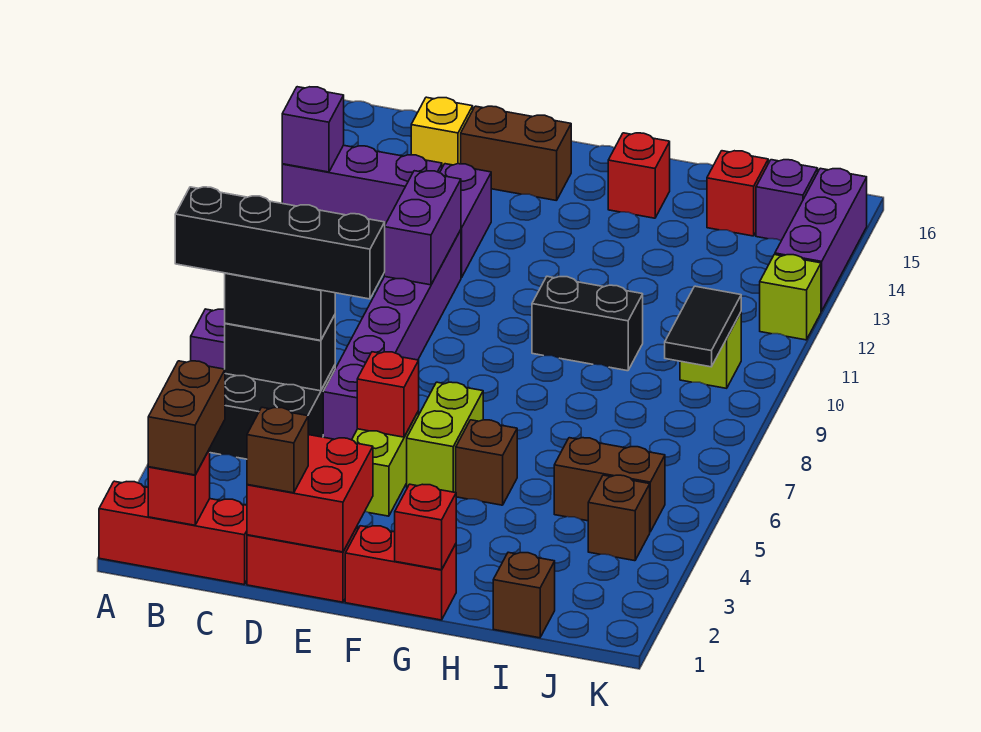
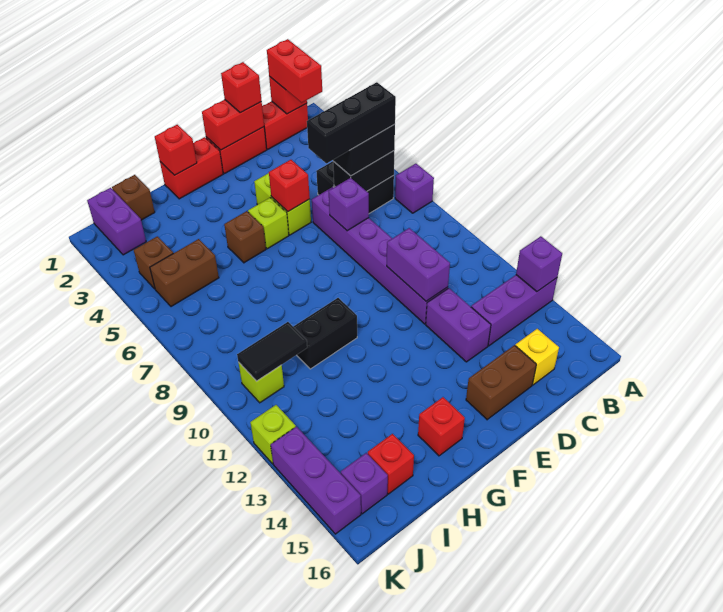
red 1x3 brick [99,481,247,584] -> red 1x2 brick [262,101,308,149]
black 1x4 brick [175,187,385,299] -> black 1x3 brick [307,82,396,163]
brown 1x2 brick [148,361,225,475] -> red 1x2 brick [267,39,322,103]
red 2x2 brick [247,435,373,552] -> red 1x2 brick [202,100,264,150]
brown 1x1 brick [247,407,308,493] -> red 1x1 brick [221,62,262,113]
none -> purple 1x1 brick [329,178,369,231]
lime 1x2 brick [407,382,483,493] -> lime 1x1 brick [248,198,289,249]
none -> purple 1x2 brick [87,188,146,255]
black 1x2 tile [665,286,741,367] -> black 1x2 tile turned to [237,322,307,381]

